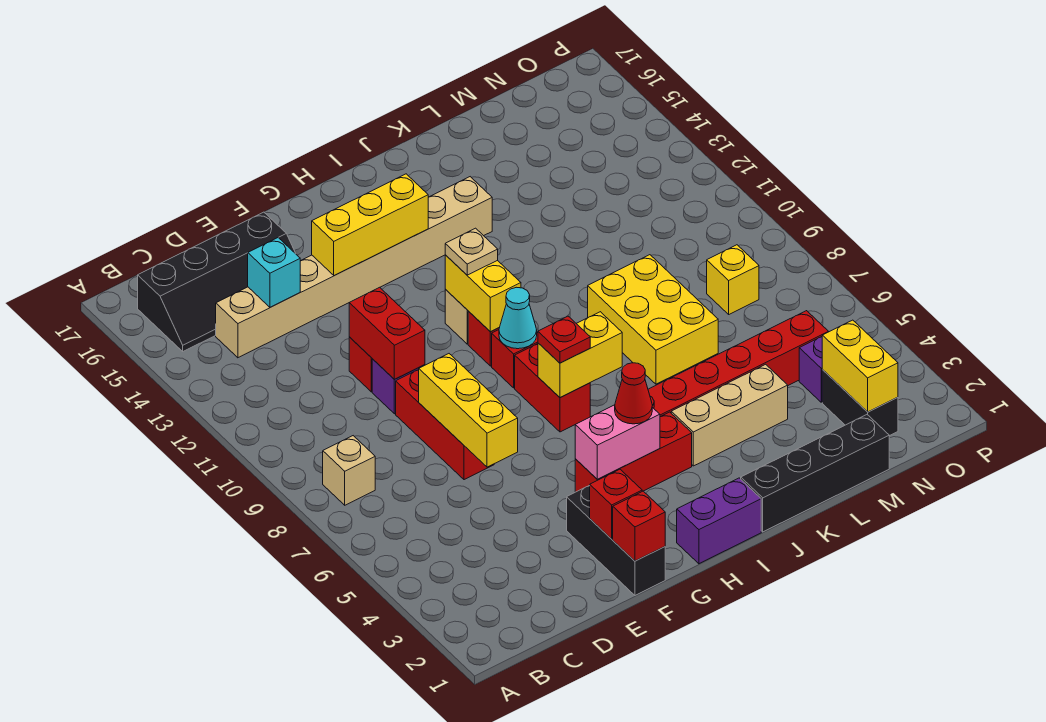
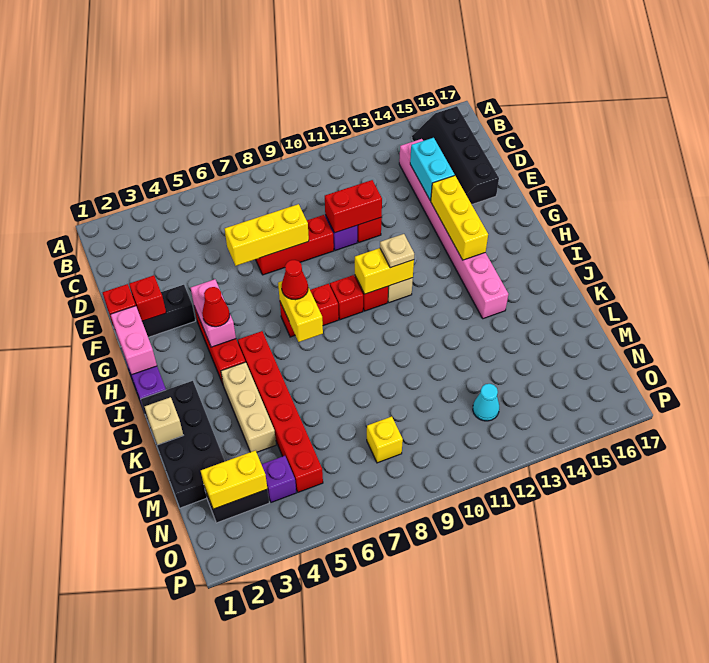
tan 1x1 brick [323,436,375,505] -> tan 1x1 brick moved to [145,397,183,445]
tan 1x8 brick [216,177,492,358] -> pink 1x8 brick [399,139,508,319]
cyan 1x1 brick [248,238,300,307] -> cyan 1x2 brick [410,138,455,201]
none -> pink 1x2 brick [111,306,157,374]
red 1x1 plate [538,316,590,363] -> red 1x1 cone [282,260,308,300]
cyan 1x1 cone [499,287,537,349] -> cyan 1x1 cone moved to [473,384,499,421]
black 1x4 brick [741,415,889,532] -> black 2x4 brick [141,381,225,508]
yellow 2x3 brick [588,255,718,384] -> none

